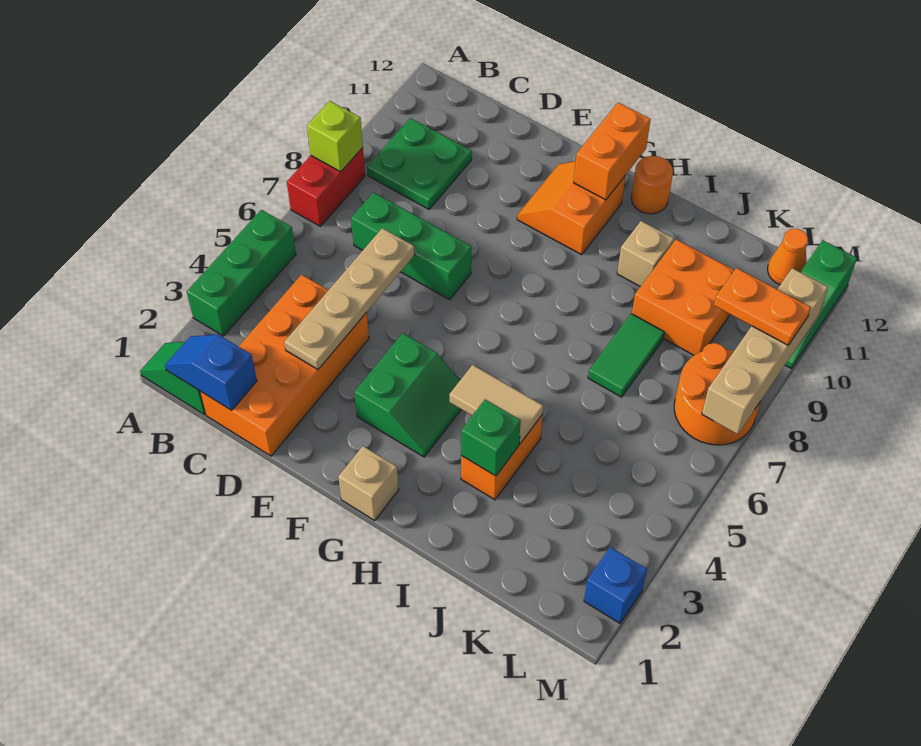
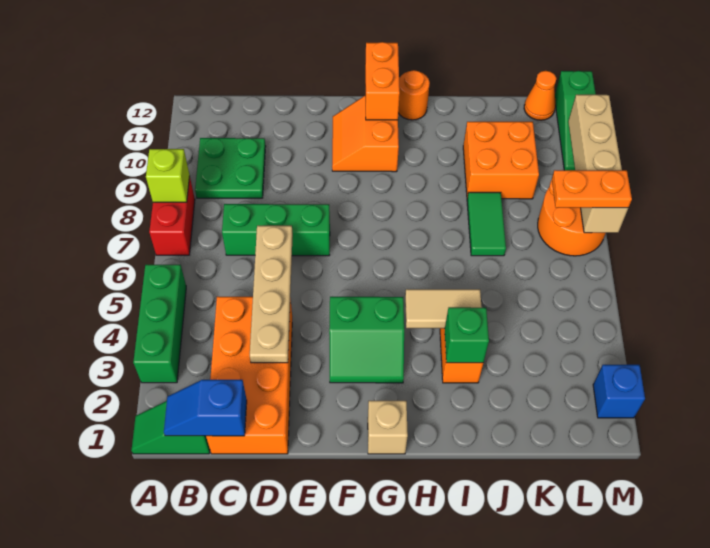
green 2x2 slope [354,333,461,457] -> green 2x2 slope turned to [329,297,404,383]
tan 1x1 brick [617,221,674,287] -> none
orange 1x2 plate [714,268,811,345] -> orange 1x2 plate moved to [552,170,632,208]

